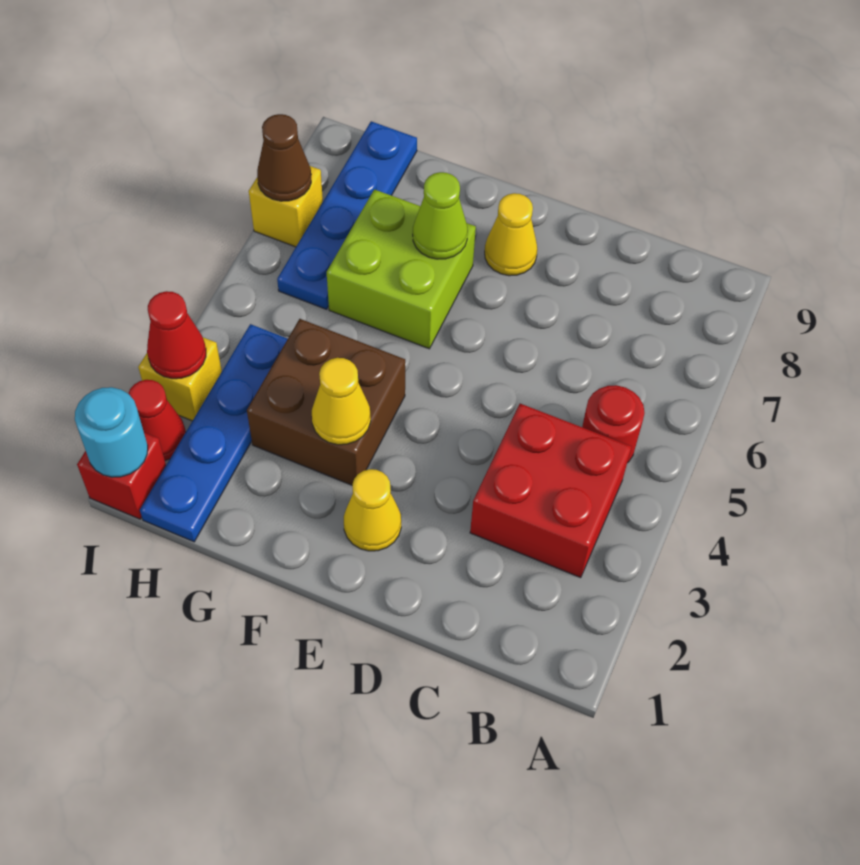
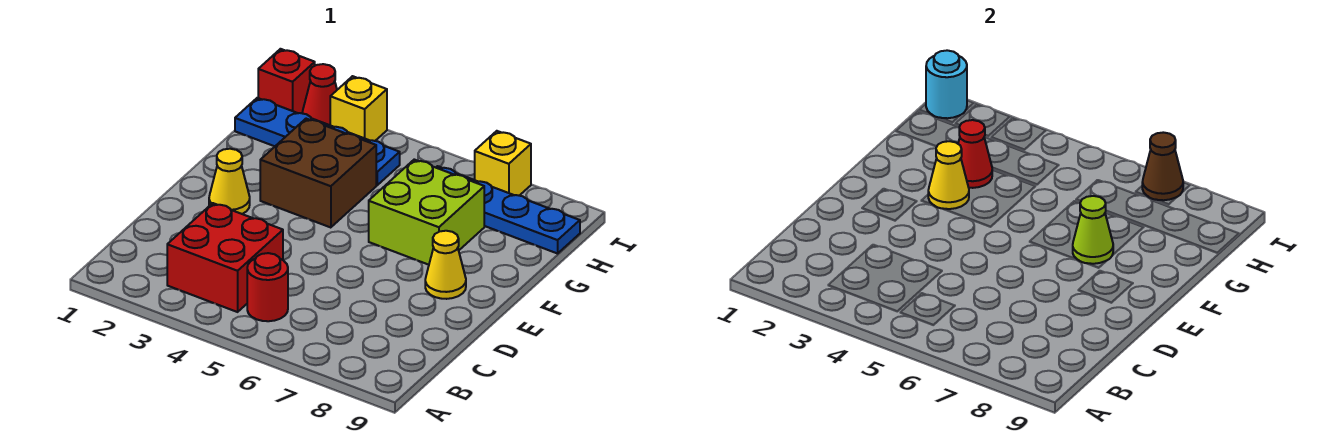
red 1x1 cone [147,291,206,379] -> red 1x1 cone moved to [958,120,992,188]

